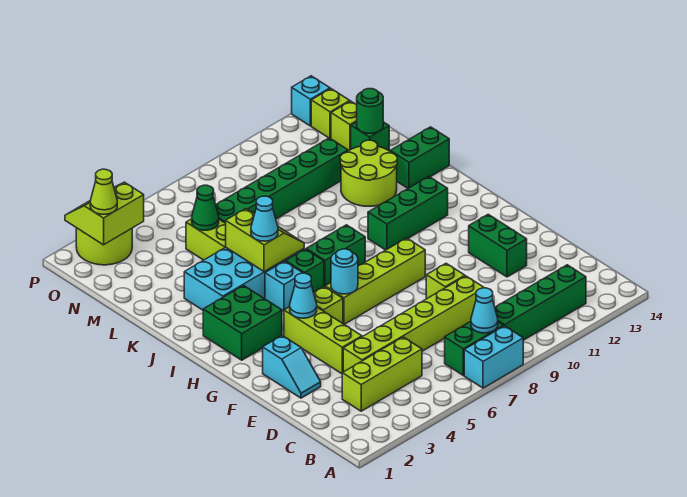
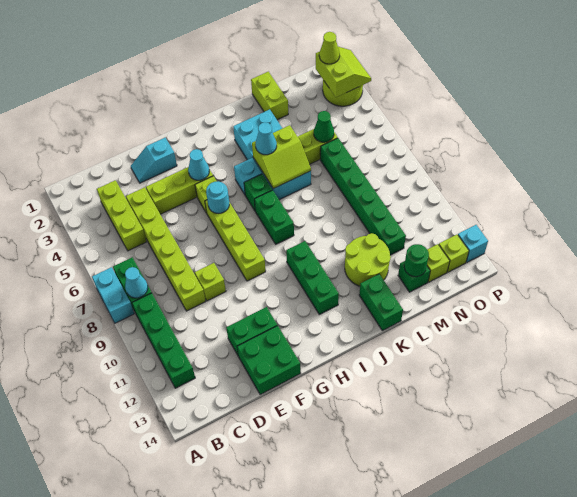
green 2x2 brick [203,286,282,360] -> green 2x2 brick moved to [237,326,301,395]
none -> lime 1x2 brick [251,72,288,120]

